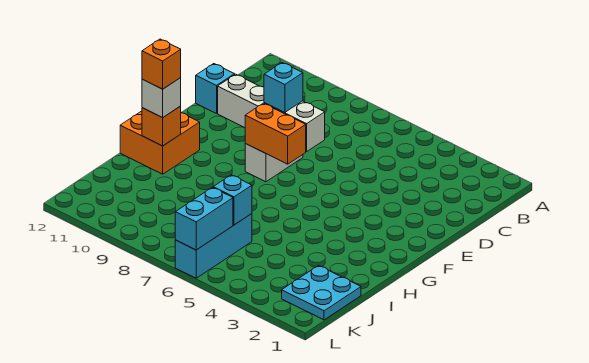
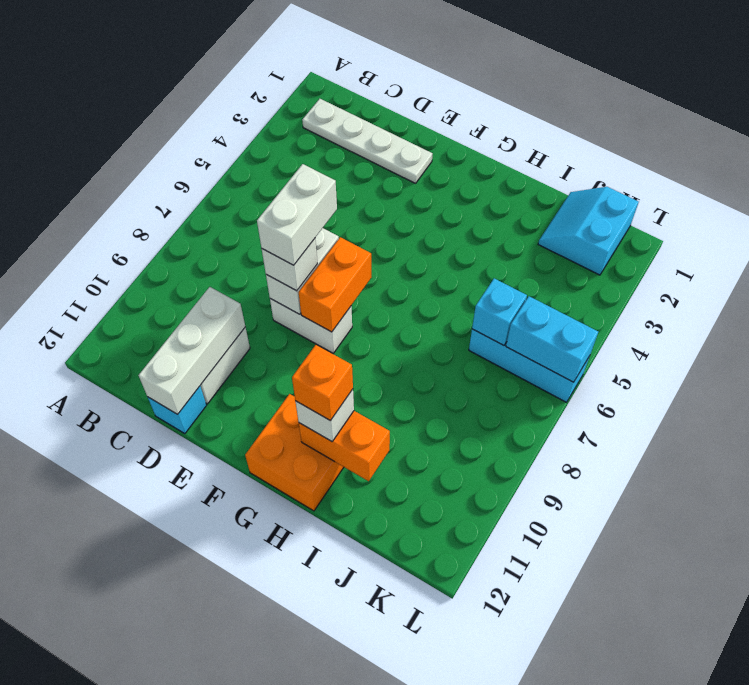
none -> white 1x4 plate [302,99,432,183]
none -> white 1x3 brick [139,287,245,414]
none -> white 1x2 brick [257,164,337,265]
cyan 1x1 brick [264,63,303,113] -> white 1x1 brick [262,239,317,291]
orange 1x1 brick [142,106,181,146] -> orange 1x2 brick [299,411,390,481]
cyan 2x2 plate [282,266,361,320] -> cyan 2x2 slope [538,187,639,275]

